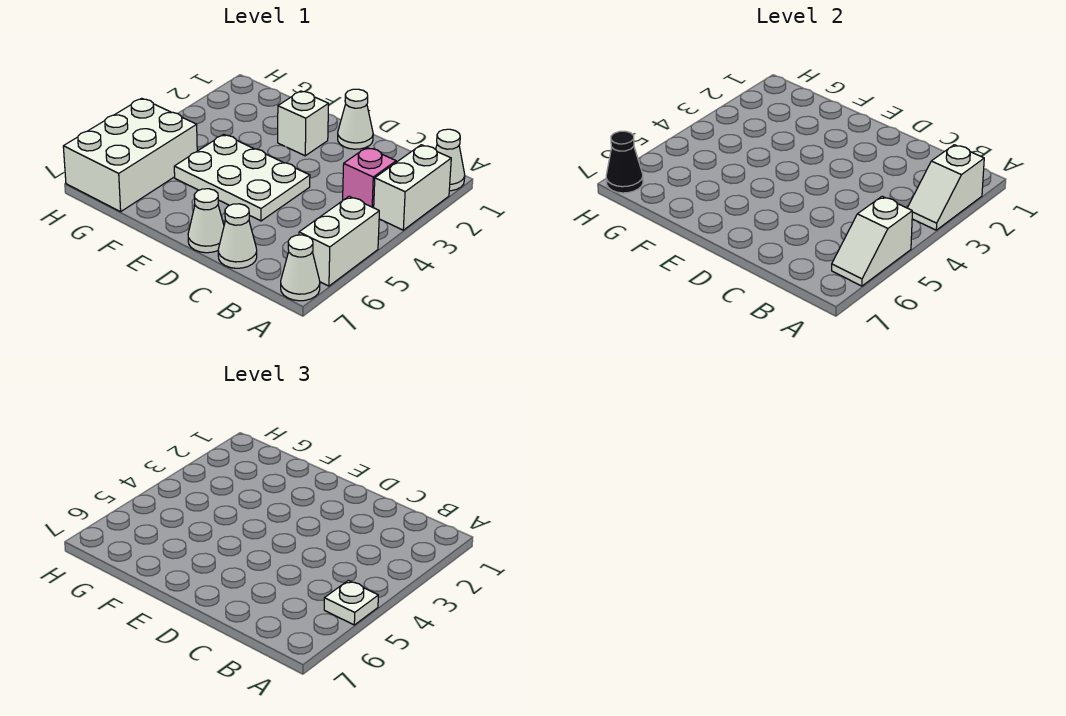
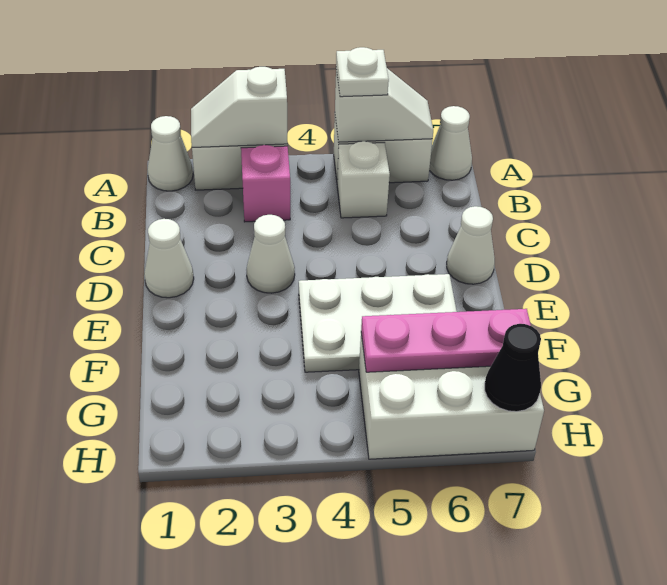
white 1x2 slope [908,145,984,230] -> white 1x2 slope turned to [191,67,288,147]
white 1x1 cone [218,204,257,268] -> white 1x1 cone moved to [246,215,295,293]
white 2x3 plate [174,134,310,221] -> white 2x3 plate turned to [299,274,457,372]
white 1x1 brick [278,91,329,156] -> white 1x1 brick moved to [337,141,390,218]
none -> pink 1x3 plate [361,309,531,372]

